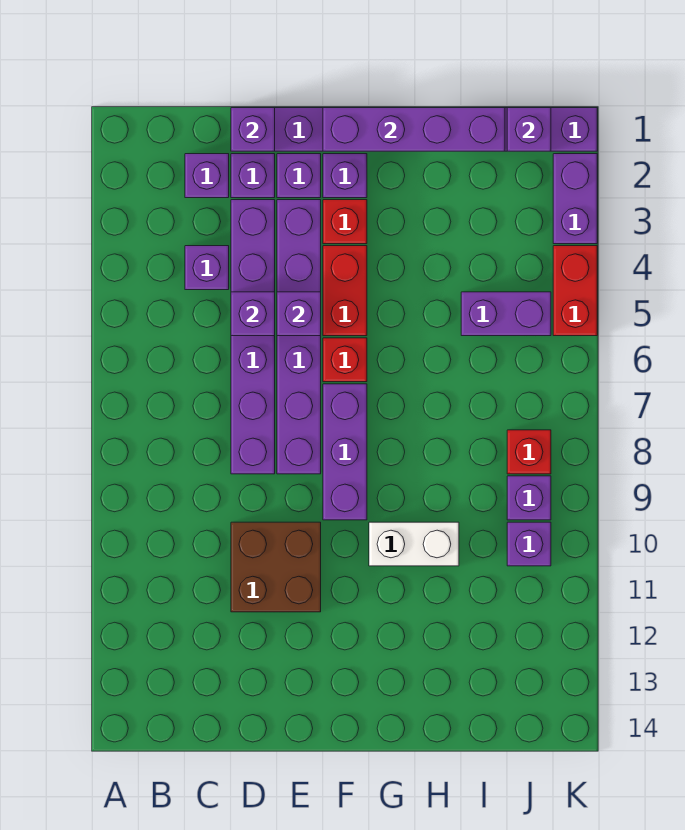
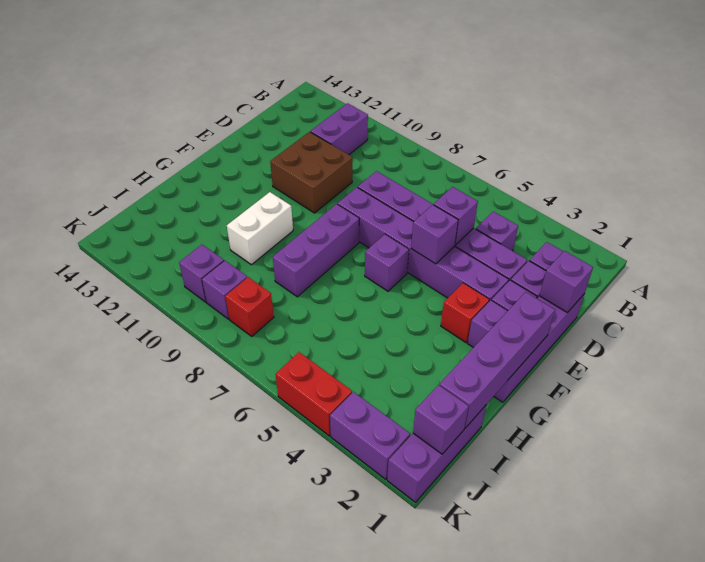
red 1x2 brick [323,246,367,336] -> none
red 1x1 brick [323,338,367,382] -> purple 1x1 brick [365,234,409,291]
purple 1x3 brick [323,384,367,520] -> purple 1x3 brick turned to [273,204,359,297]
purple 1x2 brick [461,292,551,336] -> purple 1x2 brick moved to [311,103,368,155]

